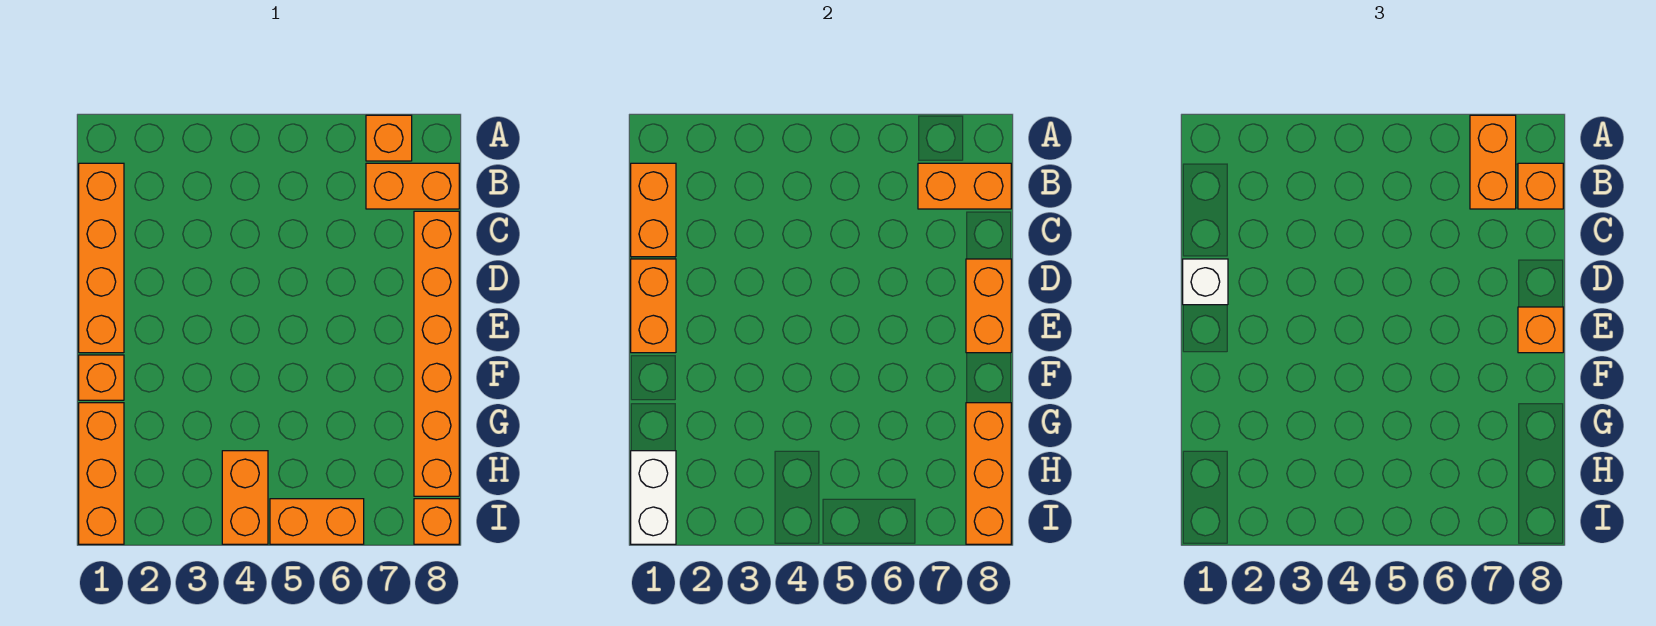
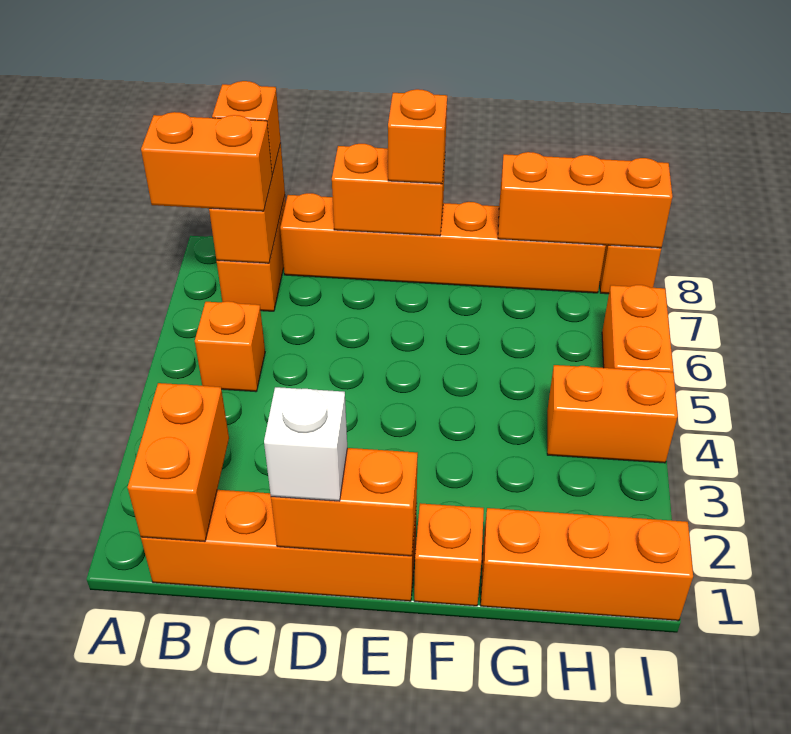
orange 1x1 brick [366,115,412,161] -> orange 1x1 brick moved to [195,301,265,392]
orange 1x2 brick [631,163,676,257] -> orange 1x2 brick turned to [128,383,229,542]
white 1x2 brick [631,451,676,544] -> none

